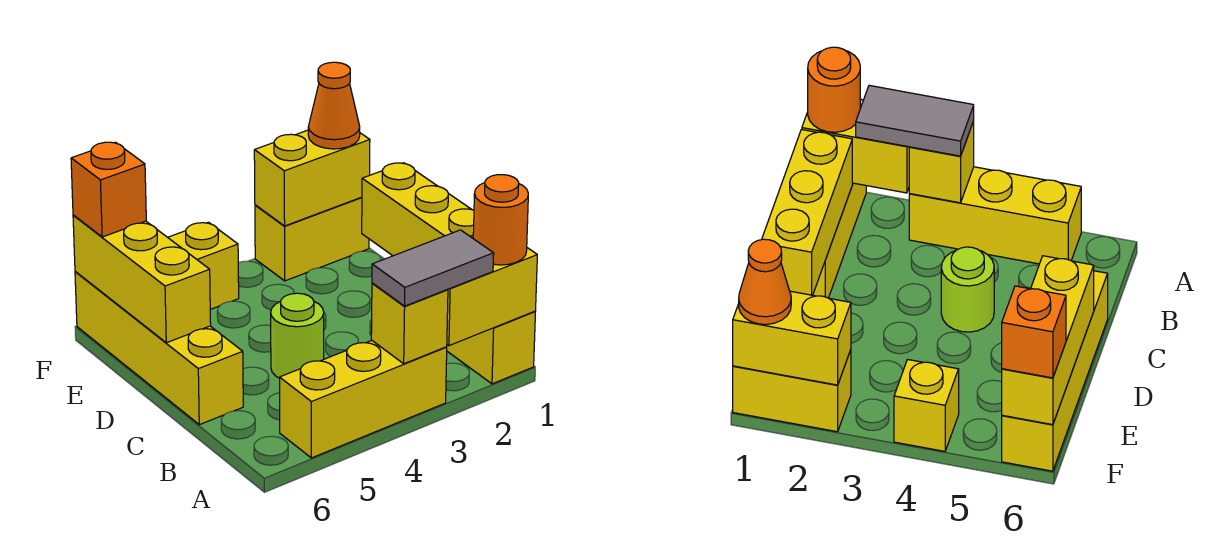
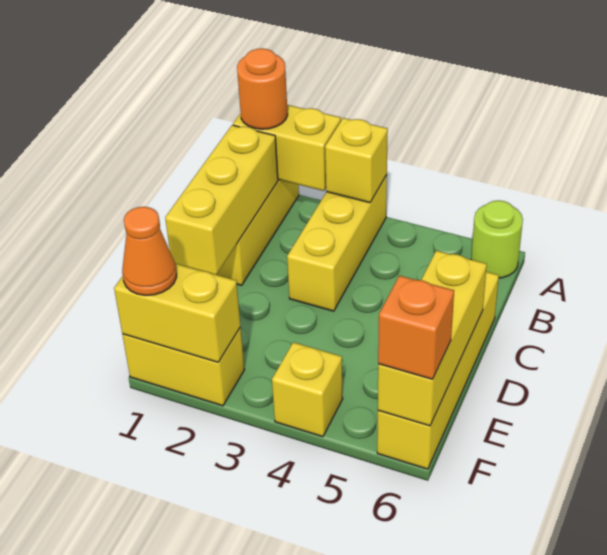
grey 1x2 tile [372,230,494,306] -> none
yellow 1x3 brick [280,341,447,458] -> yellow 1x3 brick turned to [287,175,387,311]
lime 1x1 round brick [271,293,324,378] -> lime 1x1 round brick moved to [471,200,523,278]

